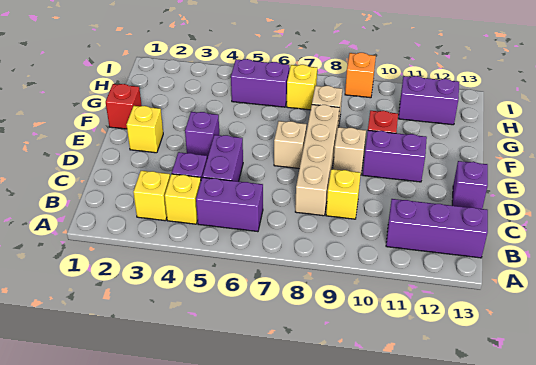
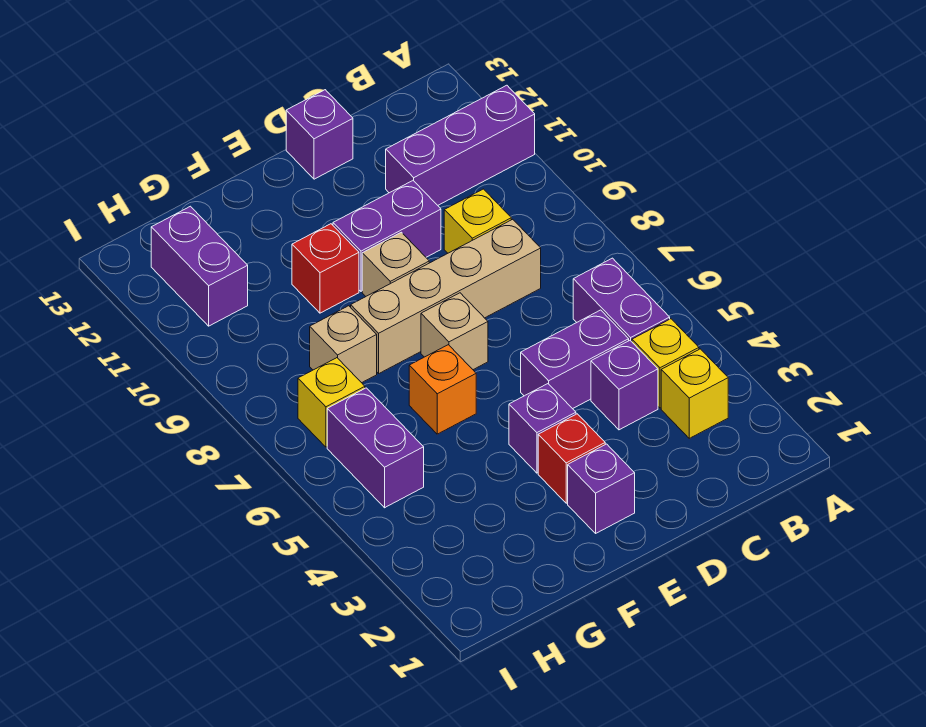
purple 1x3 brick [386,199,488,258] -> purple 1x3 brick turned to [386,85,535,205]
yellow 1x1 brick [126,106,163,153] -> purple 1x1 brick [568,444,635,533]
purple 1x2 brick [363,130,427,182] -> purple 1x2 brick turned to [333,181,441,291]
red 1x1 brick [106,84,142,129] -> red 1x1 brick moved to [538,414,605,503]
orange 1x1 brick [345,53,376,98] -> orange 1x1 brick moved to [409,345,476,434]

